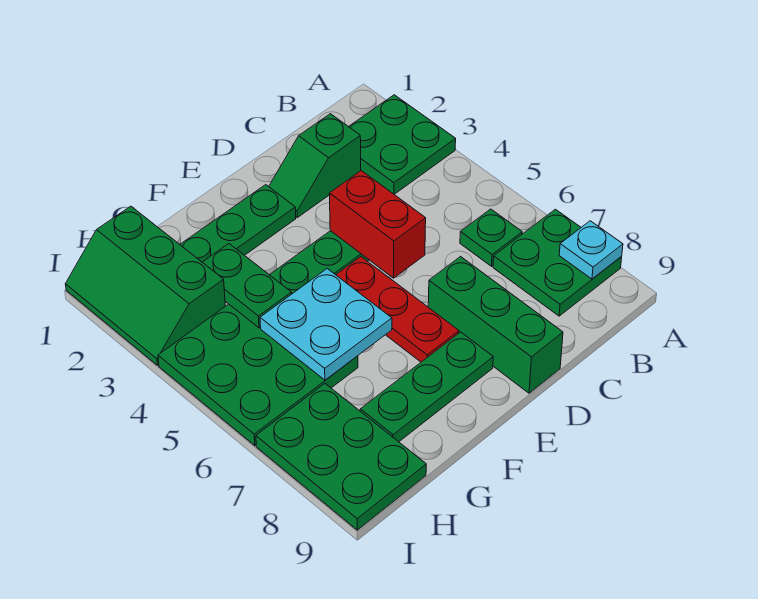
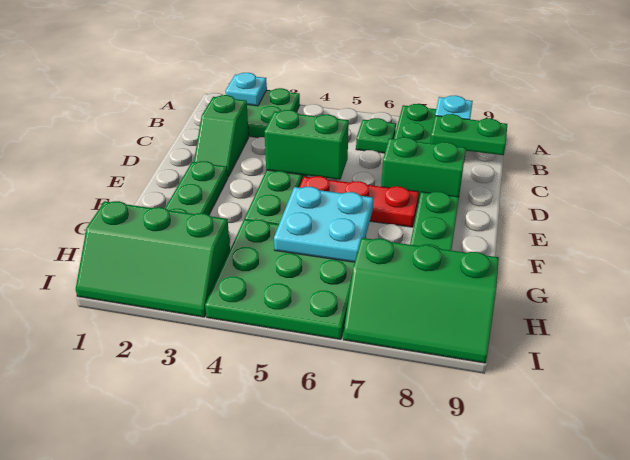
none -> cyan 1x1 plate [226,73,267,106]
red 1x2 brick [329,171,426,278] -> green 1x2 brick [264,110,349,180]
green 1x3 brick [428,257,563,393] -> green 1x2 brick [381,137,466,203]
green 1x2 plate [202,244,292,328] -> green 1x2 plate moved to [430,114,507,155]
green 2x3 plate [256,384,426,530] -> green 2x3 slope [343,238,499,363]

